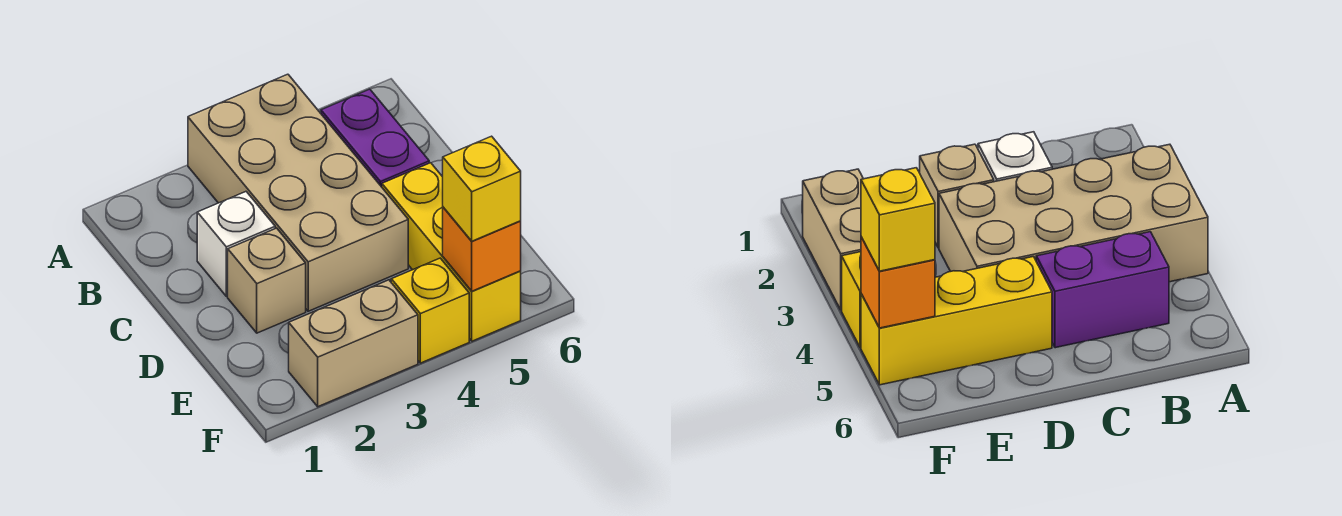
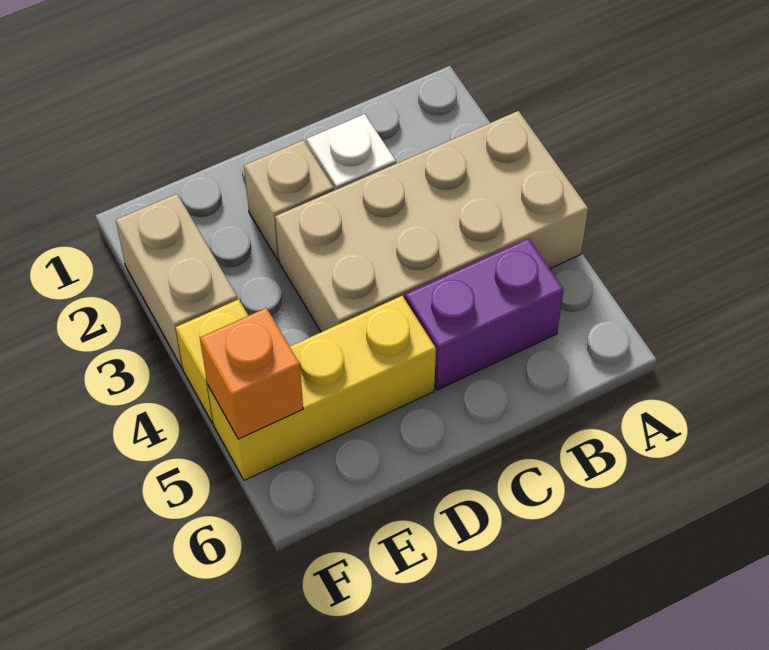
yellow 1x1 brick [443,136,521,241] -> none

